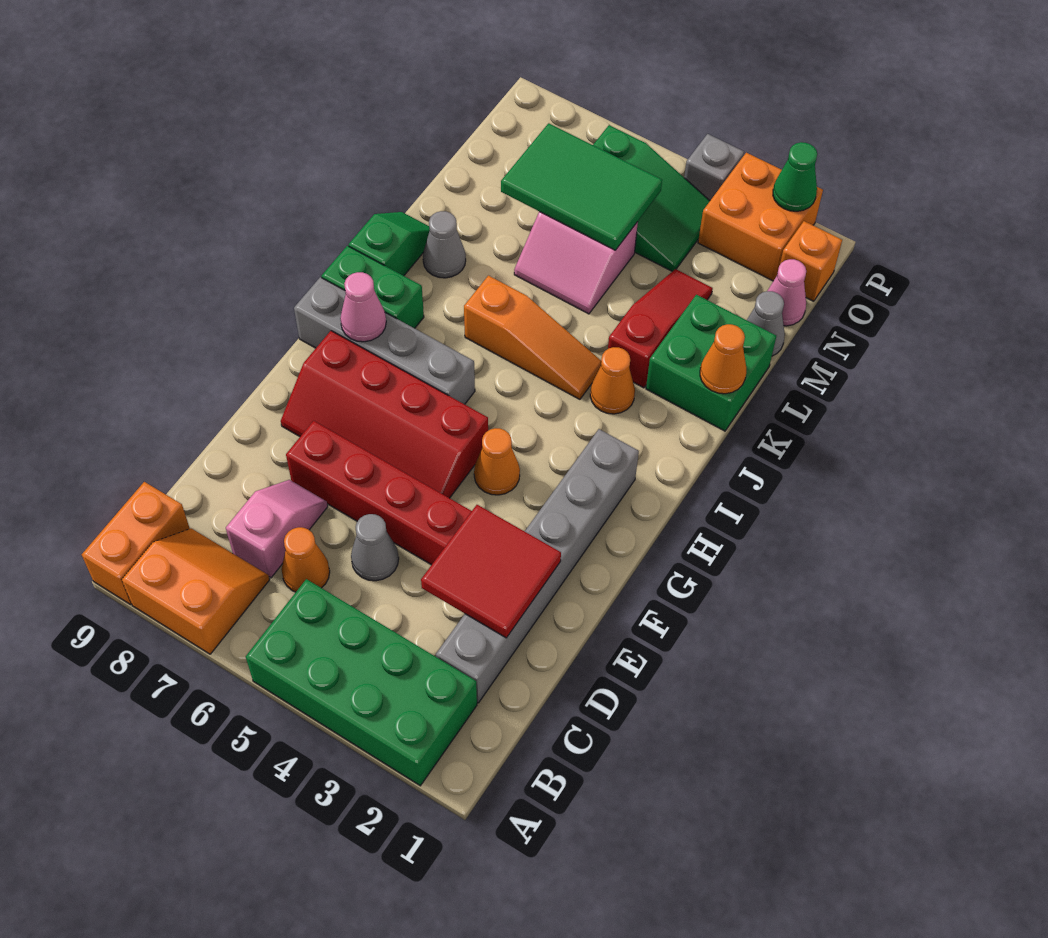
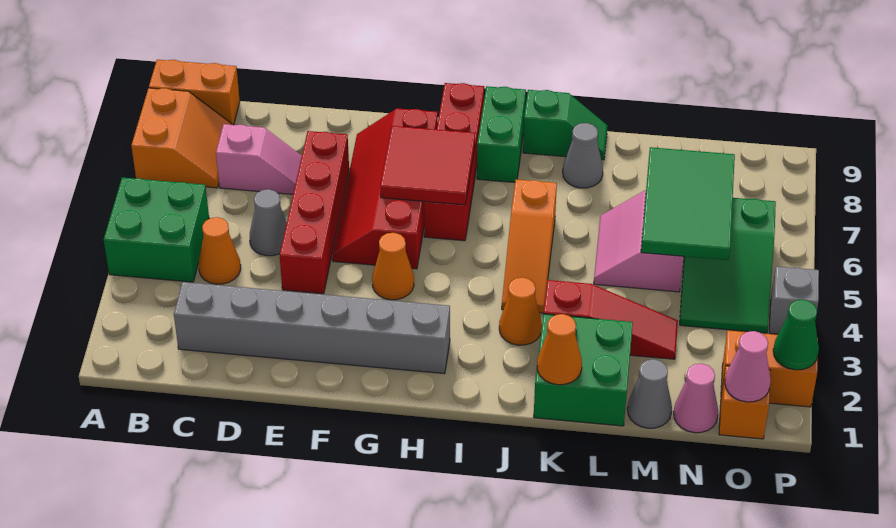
green 2x4 brick [246,579,477,786] -> green 2x2 brick [104,178,209,282]
orange 1x1 cone [281,527,330,592] -> orange 1x1 cone moved to [199,217,241,284]
red 2x2 tile [421,505,561,638] -> red 2x2 tile moved to [380,126,475,205]
grey 1x4 brick [294,277,475,404] -> red 1x4 brick [424,83,484,241]
pink 1x1 cone [340,272,386,342] -> pink 1x1 cone moved to [725,331,771,402]
orange 2x2 brick [698,153,823,281] -> orange 1x2 brick [721,330,818,407]

